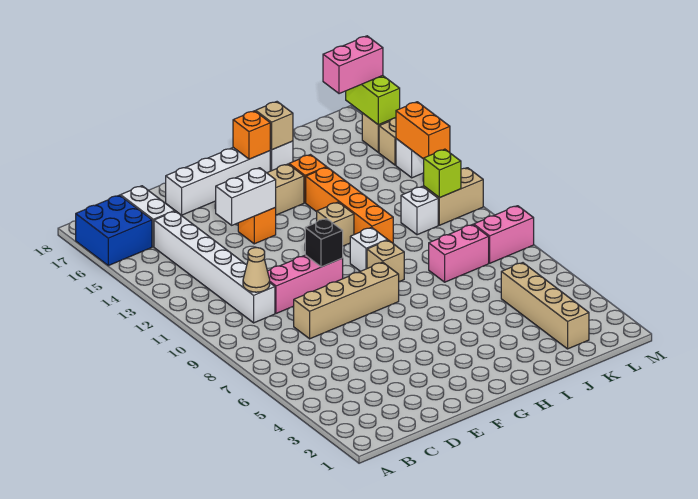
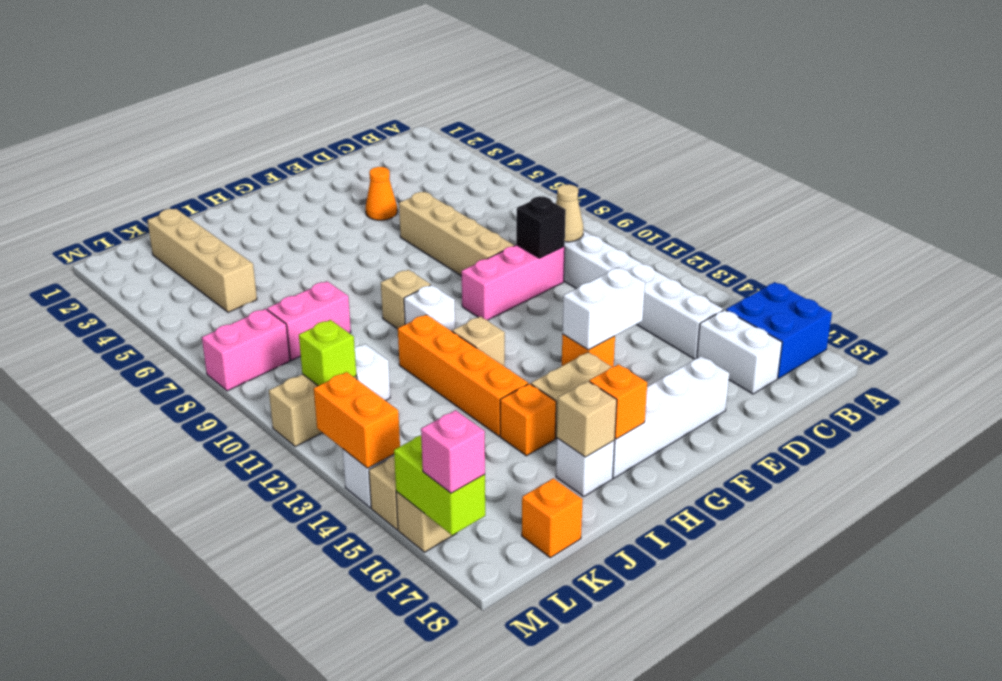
tan 1x4 brick [293,262,399,339] -> tan 1x4 brick turned to [399,192,514,276]
none -> orange 1x1 cone [366,167,397,220]
black 1x1 brick [305,218,343,267] -> black 1x1 brick moved to [516,196,566,258]
none -> orange 1x1 brick [522,478,583,558]
pink 1x2 brick [323,36,383,94] -> pink 1x1 brick [421,410,485,493]

